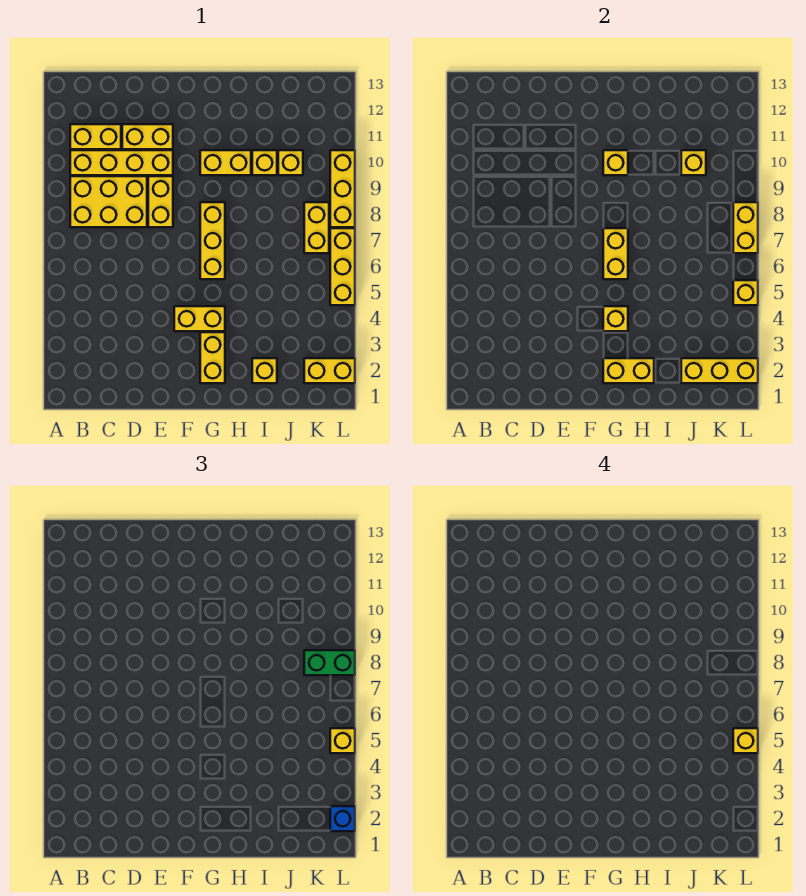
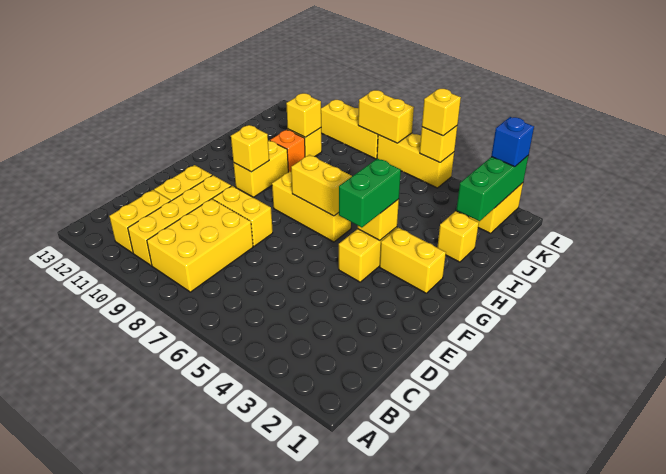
yellow 1x2 brick [603,358,654,383] -> none
yellow 1x1 brick [252,150,277,175] -> orange 1x1 brick [270,130,305,172]
yellow 1x3 brick [681,358,758,383] -> green 1x3 brick [456,156,528,221]
yellow 1x2 brick [304,202,329,253] -> none
green 1x2 brick [304,650,355,675] -> green 1x2 brick moved to [339,159,401,228]
yellow 1x1 brick [733,728,758,753] -> none

